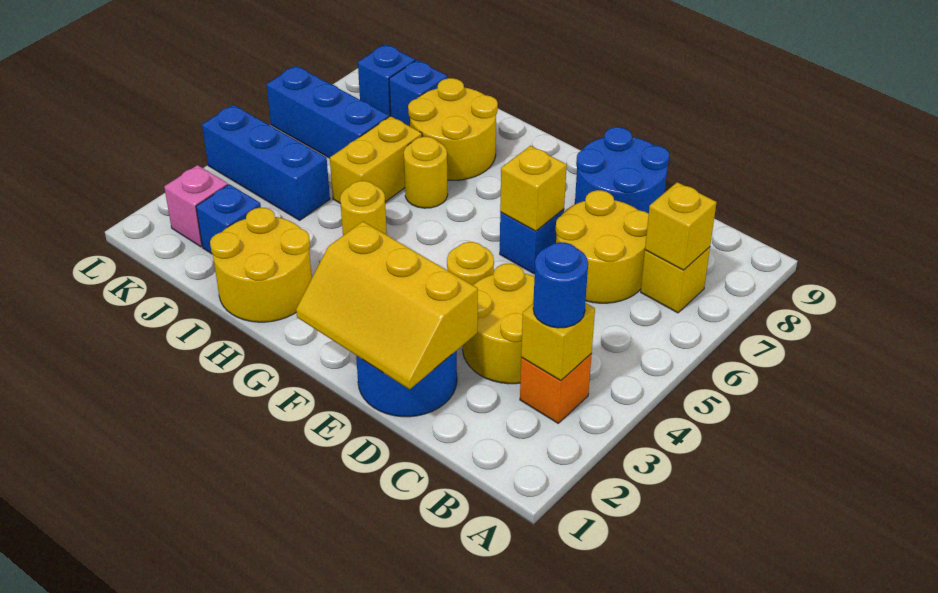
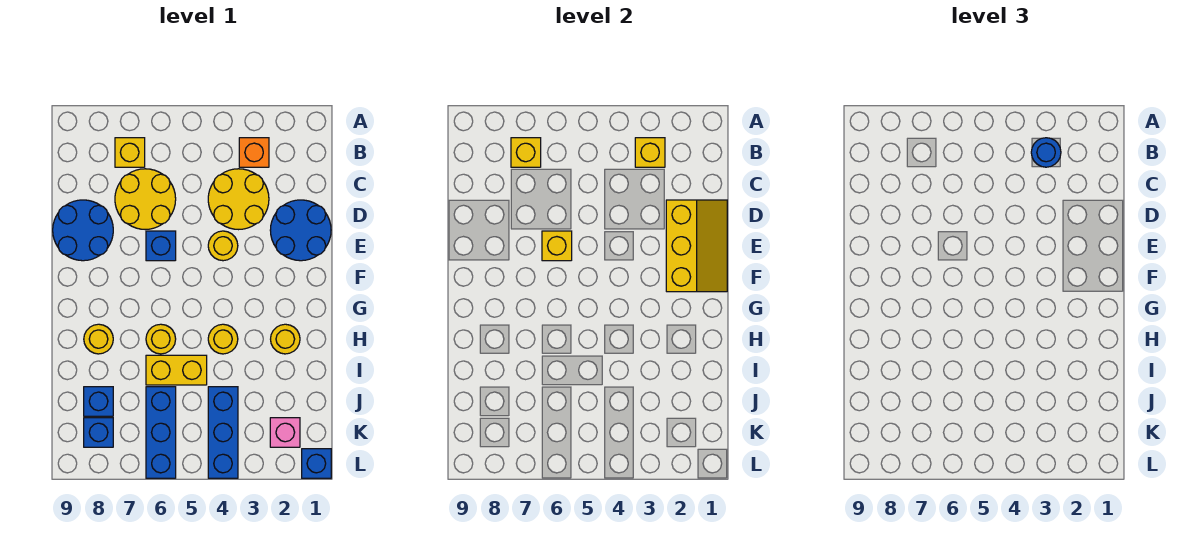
yellow 2x2 round brick [210,208,312,322] -> yellow 1x1 round brick [271,324,300,354]
yellow 2x2 round brick [408,78,498,180] -> yellow 1x1 round brick [84,324,113,354]
blue 1x1 brick [196,184,261,254] -> blue 1x1 brick moved to [302,449,331,478]

